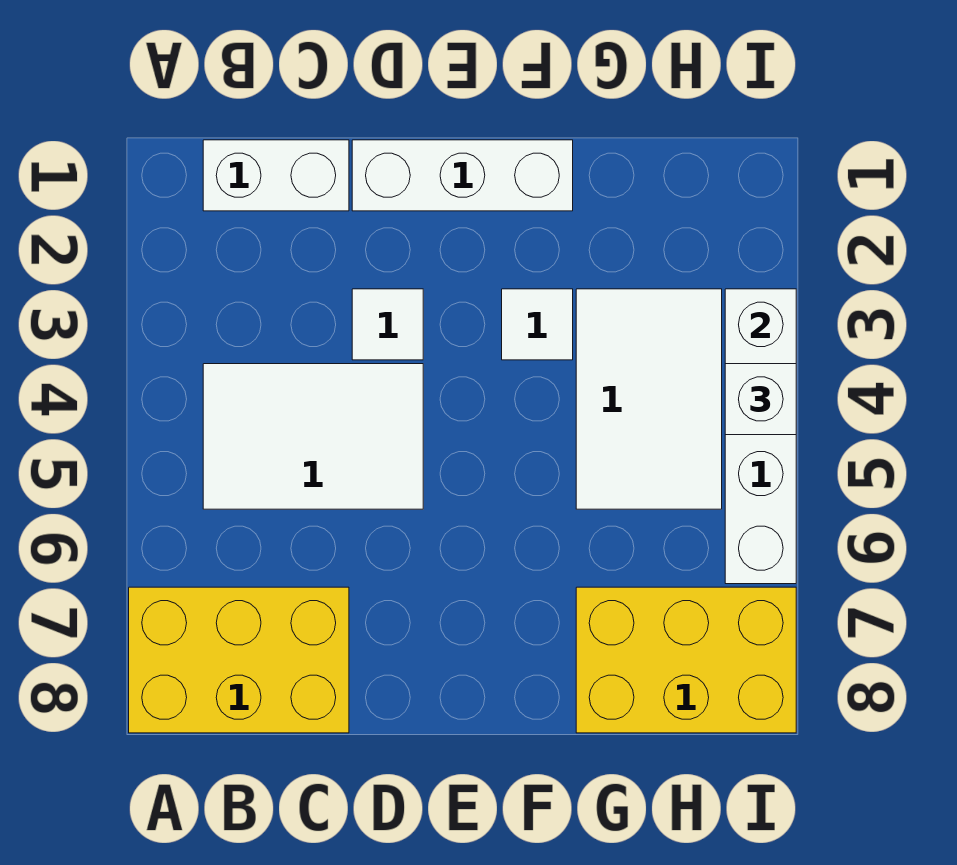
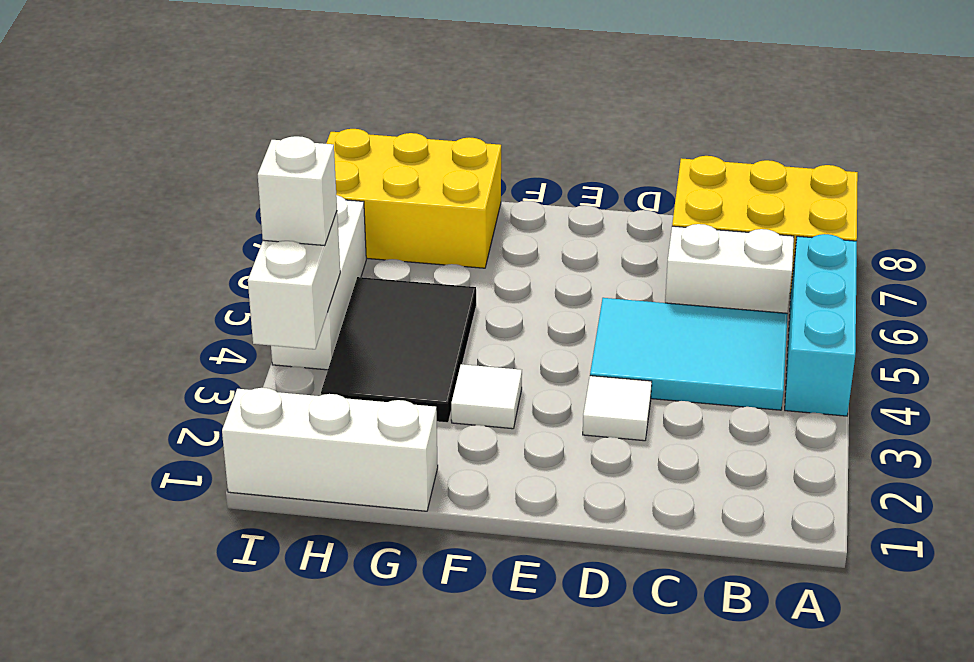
none -> cyan 1x3 brick [785,234,857,416]
white 1x2 brick [203,140,349,211] -> white 1x2 brick moved to [665,224,794,313]
white 2x3 tile [203,364,423,509] -> cyan 2x3 tile [590,298,788,410]
white 1x3 brick [352,140,573,211] -> white 1x3 brick moved to [222,388,438,511]
white 2x3 tile [576,289,722,509] -> black 2x3 tile [321,277,476,423]

